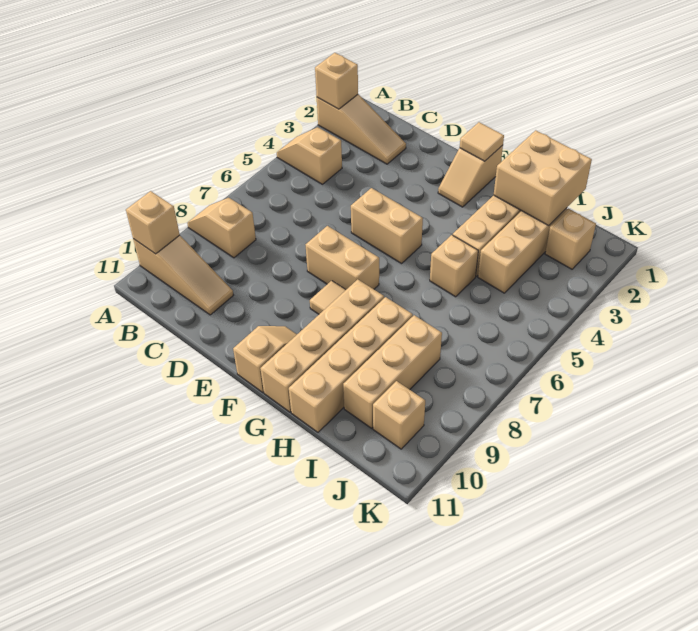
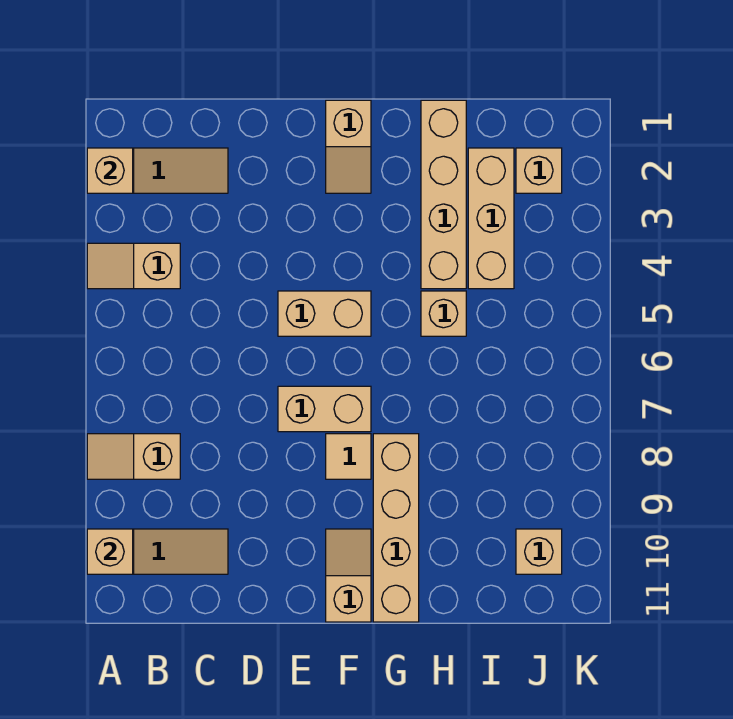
tan 1x1 tile [460,122,504,161] -> none
tan 2x2 brick [494,130,592,226] -> none
tan 1x4 brick [289,297,413,432] -> none
tan 1x3 brick [343,315,442,428] -> none

